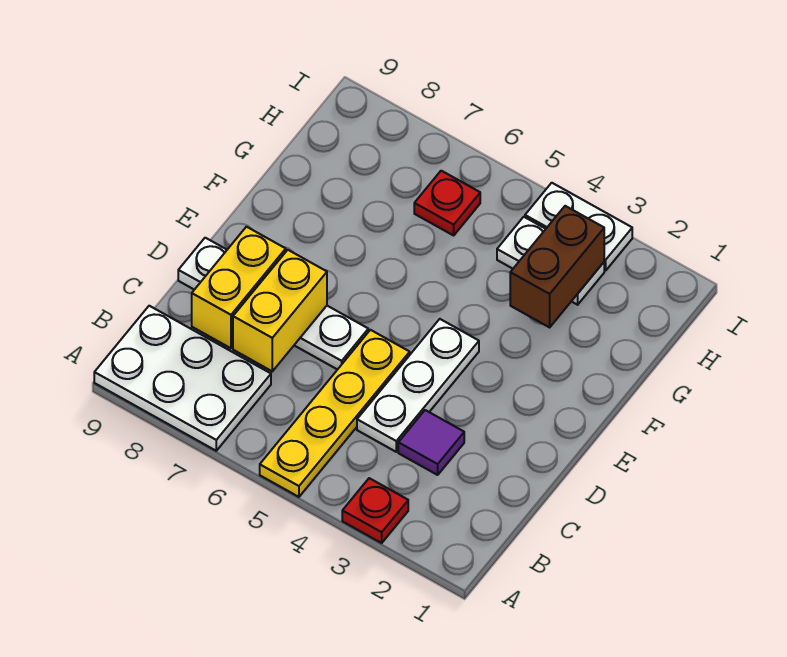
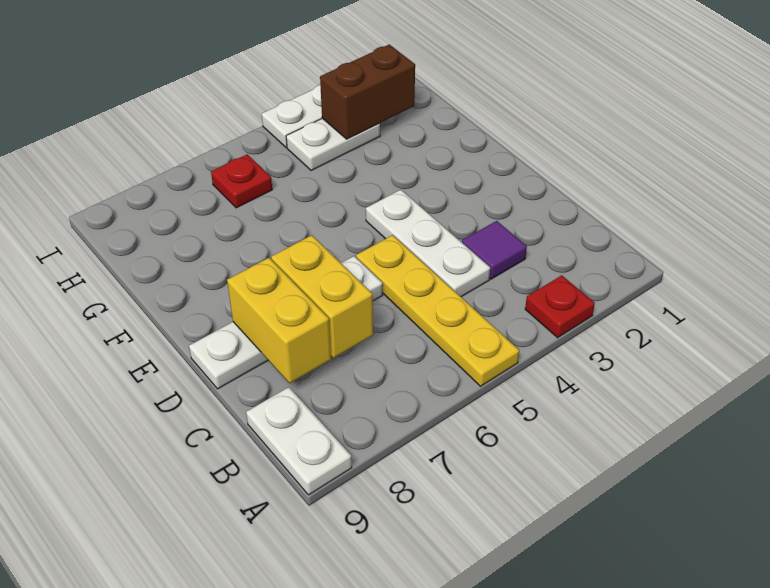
white 2x3 plate [94,306,271,451] -> white 1x2 plate [246,387,352,495]
brown 1x2 brick [510,206,604,327] -> brown 1x2 brick turned to [320,44,415,139]

